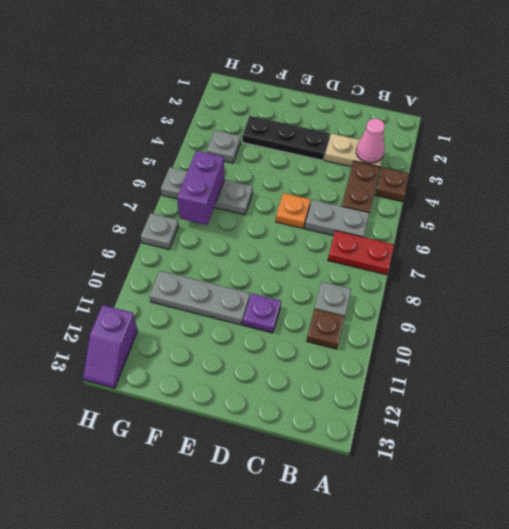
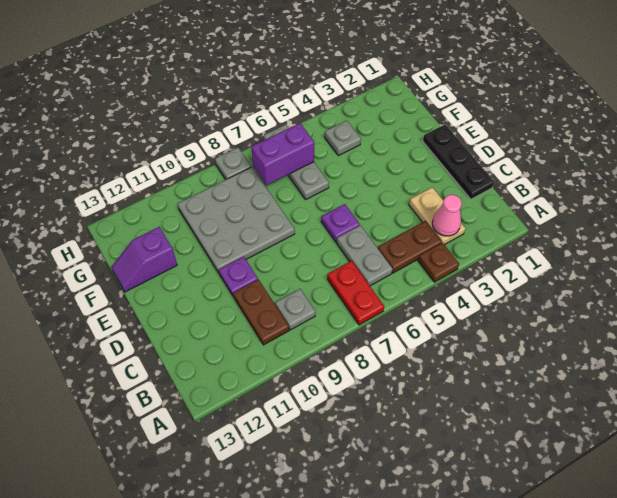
brown 1x1 plate [306,309,345,349] -> brown 1x2 plate [233,280,289,345]
black 1x3 plate [242,116,330,160] -> black 1x3 plate moved to [423,124,494,199]
orange 1x1 plate [276,193,311,228] -> purple 1x1 plate [321,204,360,242]
grey 1x3 plate [149,271,250,325] -> grey 3x3 plate [178,167,295,273]
purple 1x2 slope [83,305,138,388] -> purple 1x2 slope moved to [111,227,177,292]

